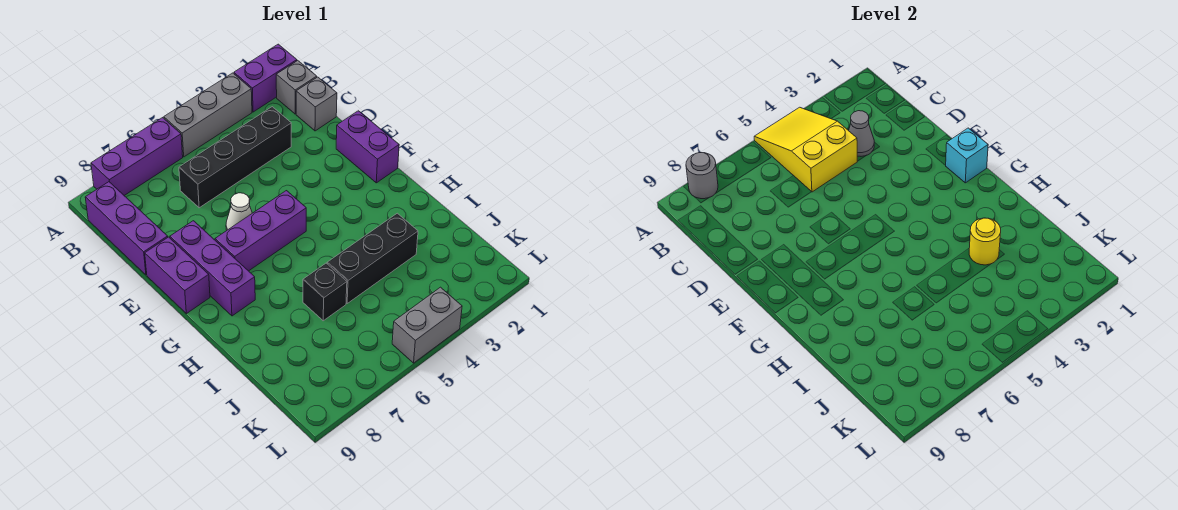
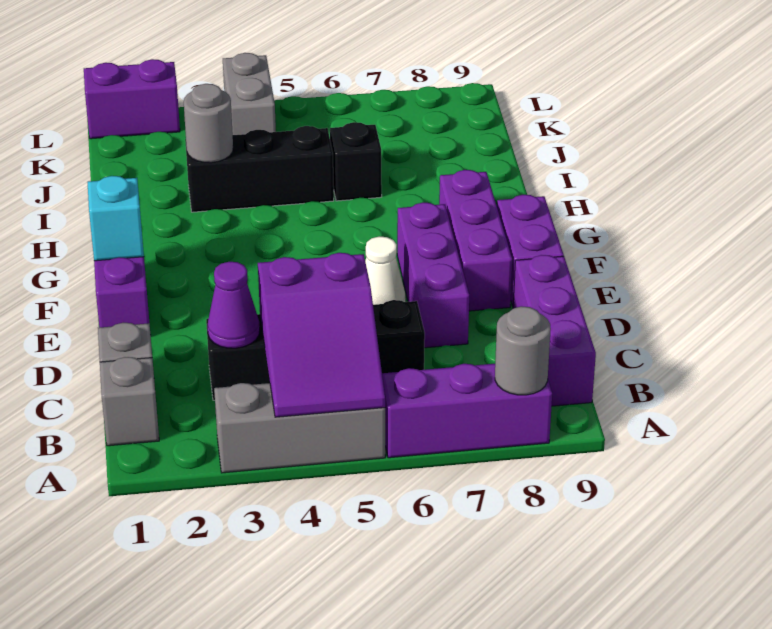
purple 1x2 brick [234,44,297,112] -> purple 1x2 brick moved to [84,59,180,139]
yellow 2x3 slope [754,107,857,192] -> purple 2x3 slope [258,253,385,417]
grey 1x1 cone [849,111,874,156] -> purple 1x1 cone [207,262,260,348]
purple 1x3 brick [215,191,306,271] -> purple 1x3 brick turned to [397,202,469,348]
yellow 1x1 round brick [969,218,1001,265] -> grey 1x1 round brick [184,84,233,163]
grey 1x2 brick [392,287,462,363] -> grey 1x2 brick turned to [223,53,276,135]

